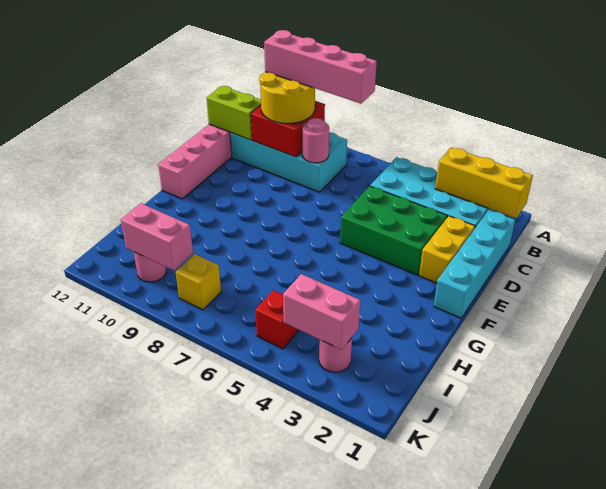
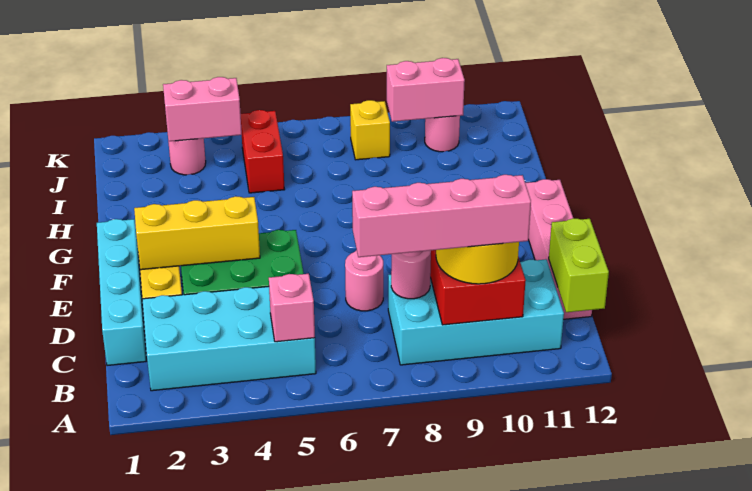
yellow 1x3 brick [435,147,533,218] -> yellow 1x3 brick moved to [134,196,260,270]
none -> pink 1x1 brick [269,274,315,342]
lime 1x2 brick [206,86,261,140] -> lime 1x2 brick turned to [549,218,609,312]
none -> pink 1x1 round brick [345,250,383,311]
red 1x1 brick [255,290,299,349] -> red 1x2 brick [241,110,285,193]

